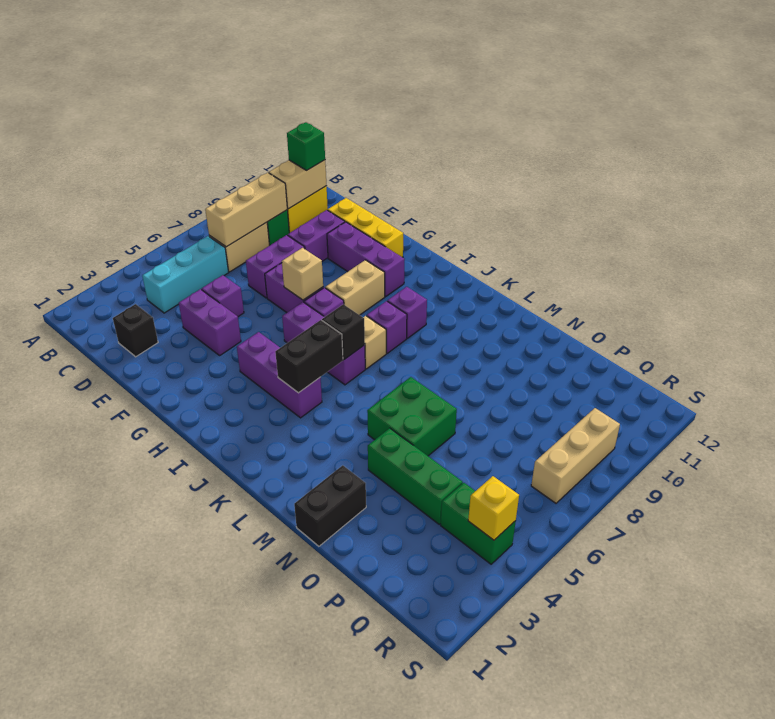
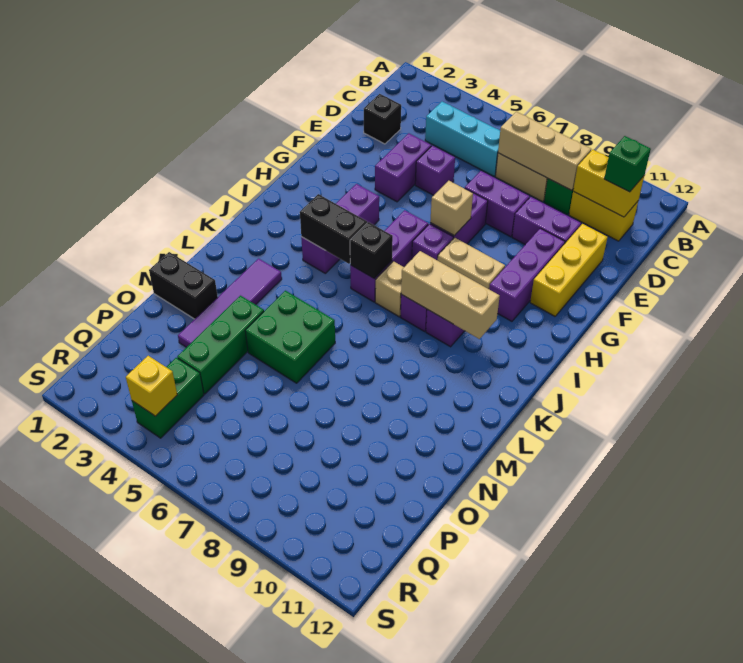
tan 1x2 brick [269,160,326,209] -> yellow 1x2 brick [573,150,644,217]
none -> purple 1x4 tile [178,259,282,347]
tan 1x3 brick [531,408,620,503] -> tan 1x3 brick moved to [401,251,500,339]

